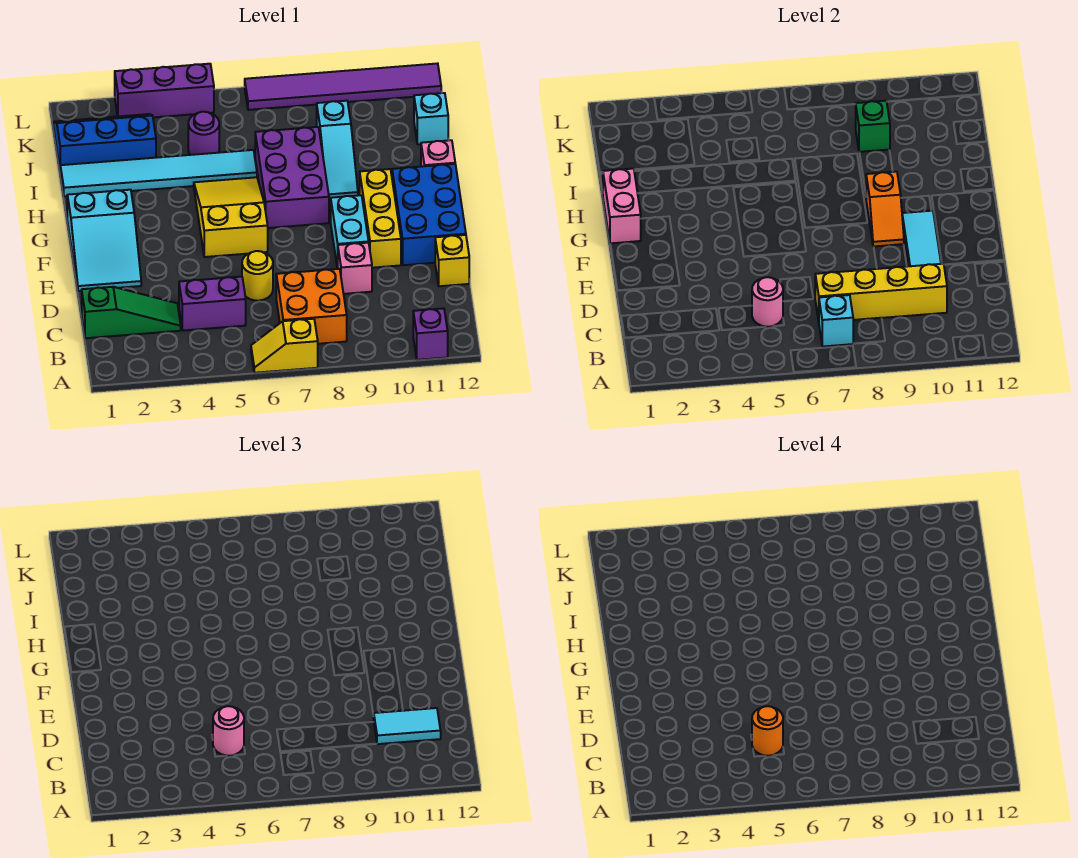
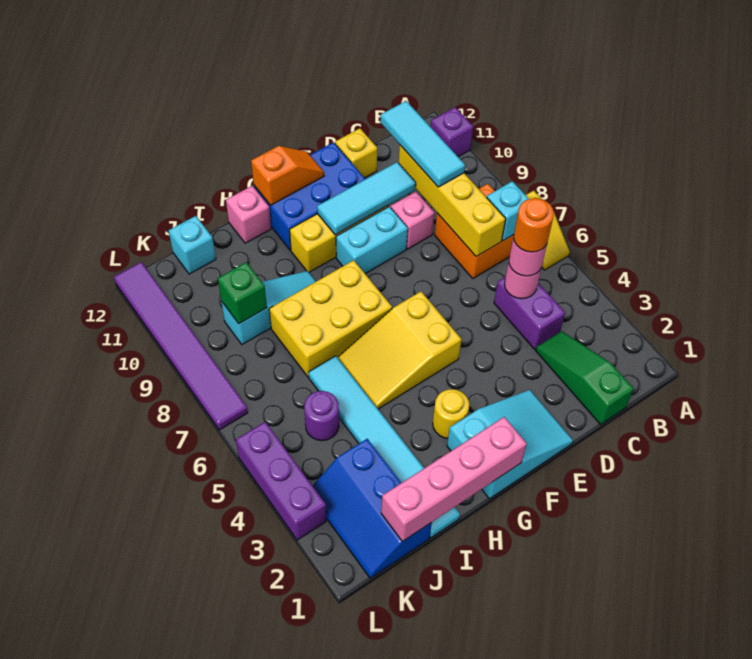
cyan 1x2 tile [374,708,441,744] -> cyan 1x3 tile [380,101,465,187]
yellow 1x1 round brick [242,251,273,301] -> yellow 1x1 round brick moved to [433,389,469,438]
orange 1x2 slope [866,172,904,247] -> orange 1x2 slope moved to [251,146,324,205]
pink 1x2 brick [603,169,641,243] -> pink 1x4 brick [381,417,527,542]
purple 2x3 brick [255,127,329,228] -> yellow 2x3 brick [269,260,392,377]

